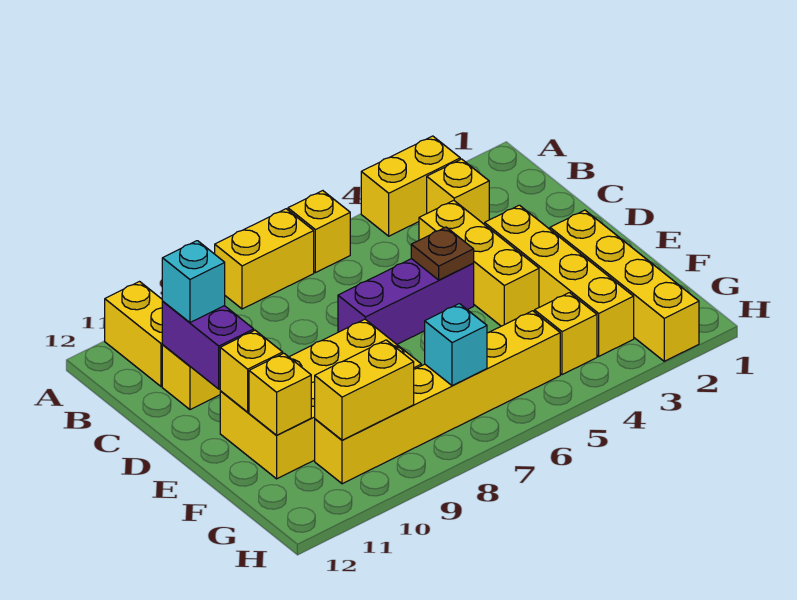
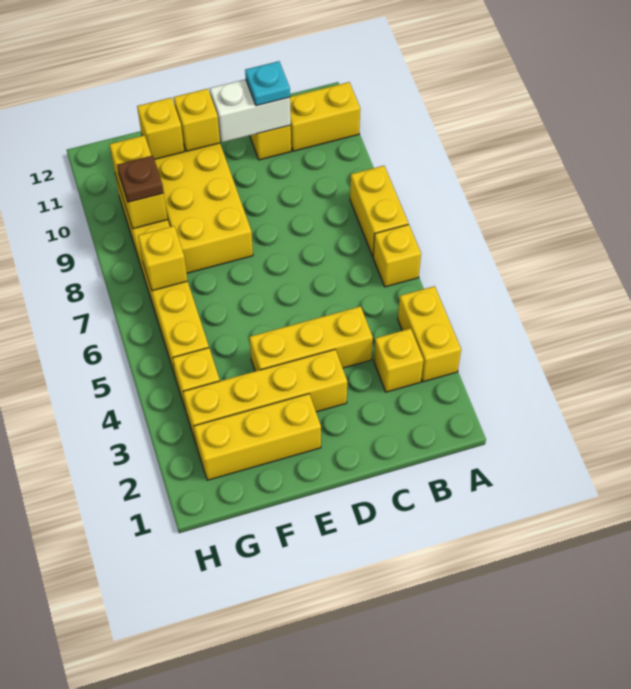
purple 1x2 brick [162,302,254,389] -> white 1x2 brick [210,79,291,142]
cyan 1x1 brick [162,241,225,322] -> cyan 1x1 plate [245,61,290,106]
purple 1x3 brick [338,259,474,344] -> none
brown 1x1 plate [411,227,474,280] -> brown 1x1 plate moved to [117,156,164,202]
yellow 1x4 brick [550,210,699,361] -> yellow 1x3 brick [194,394,321,480]
cyan 1x1 brick [425,304,487,386] -> yellow 1x1 brick [138,226,188,291]

